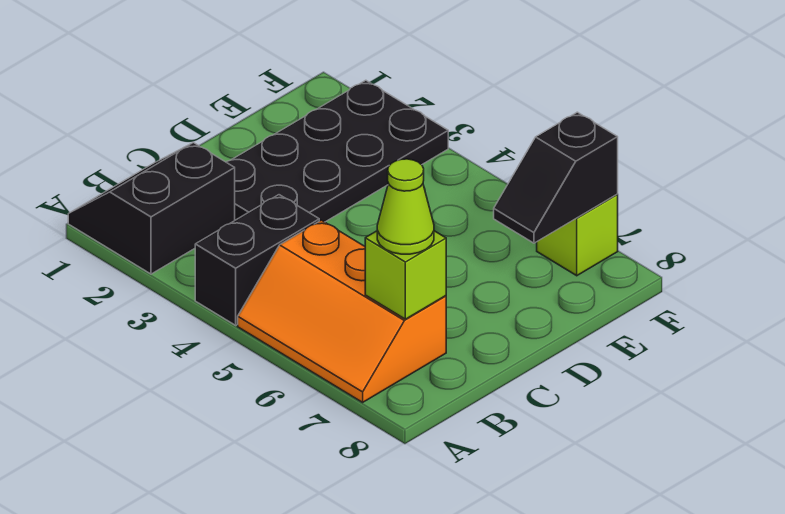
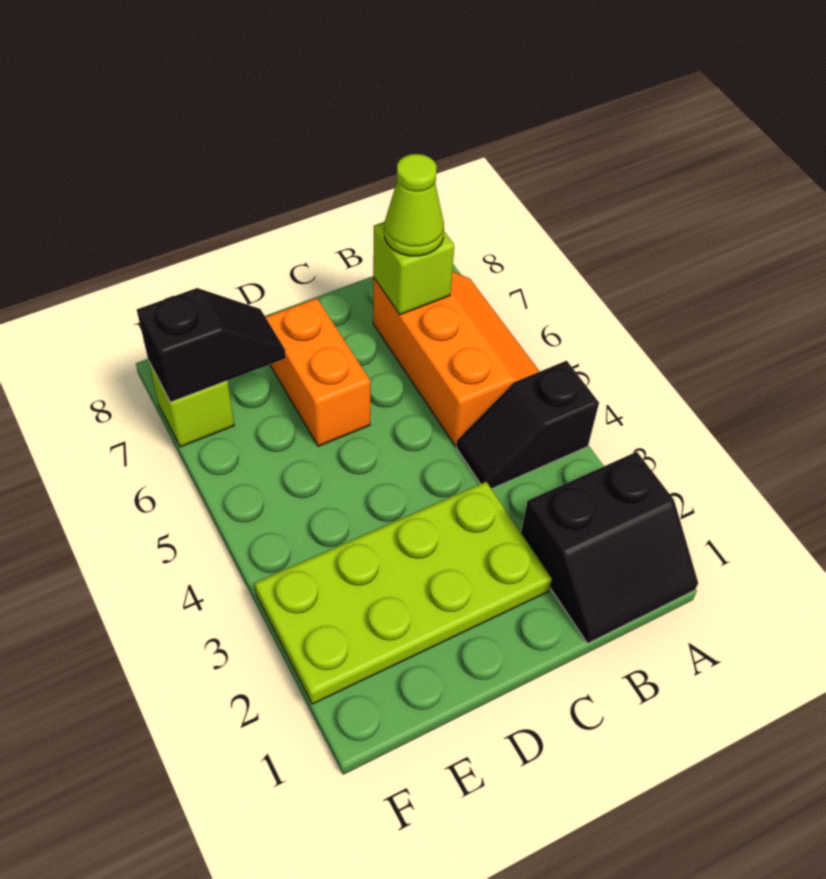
black 1x2 brick [195,195,319,325] -> black 1x2 slope [456,361,599,489]
black 2x4 plate [226,80,448,222] -> lime 2x4 plate [255,482,552,704]
none -> orange 1x2 brick [266,298,370,446]

